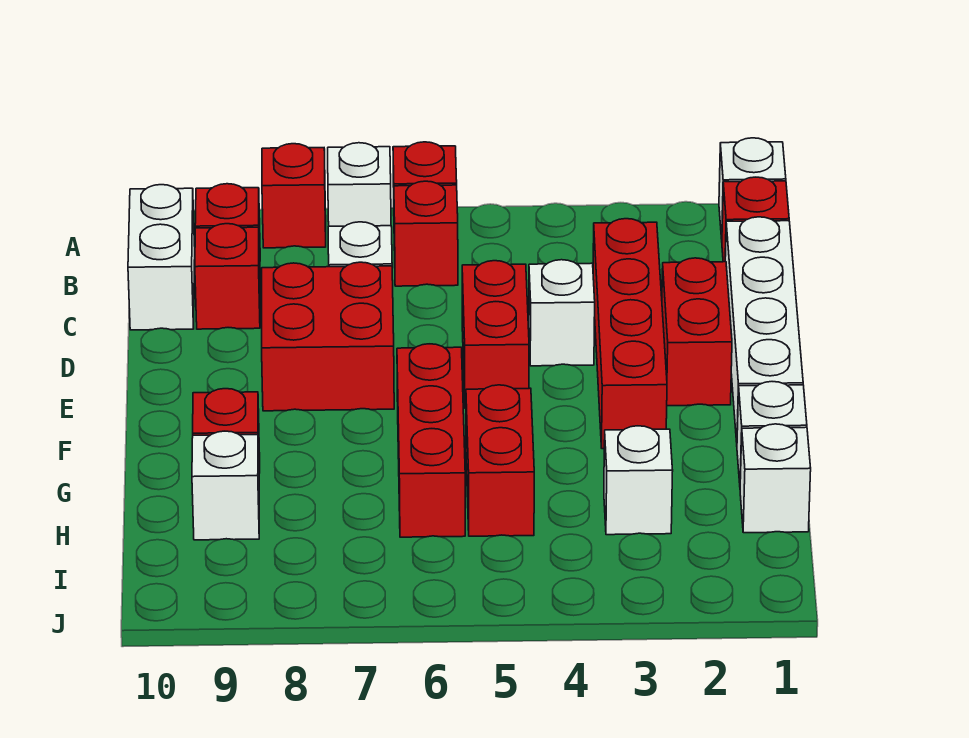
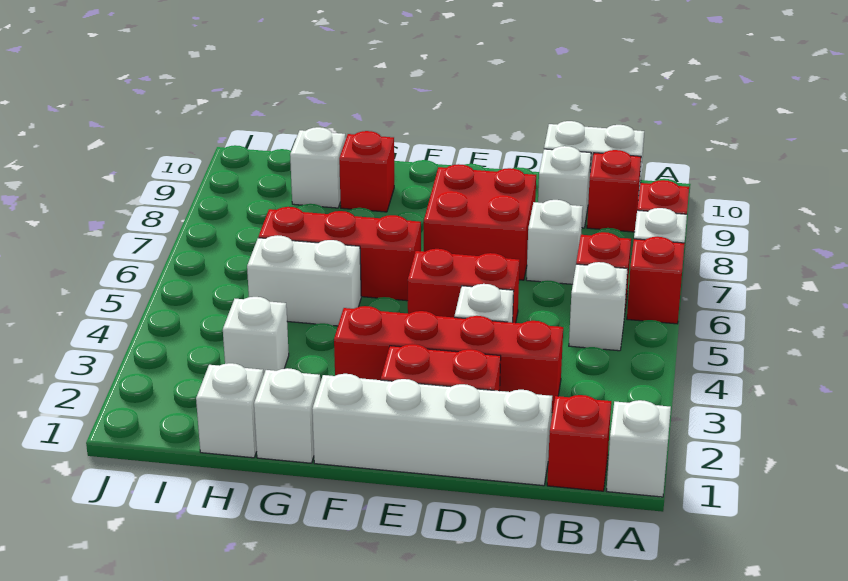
none -> white 1x1 brick [569,262,628,351]
red 1x1 brick [195,224,260,329] -> white 1x1 brick [538,146,591,228]
red 1x2 brick [466,385,534,536] -> white 1x2 brick [247,235,361,326]

